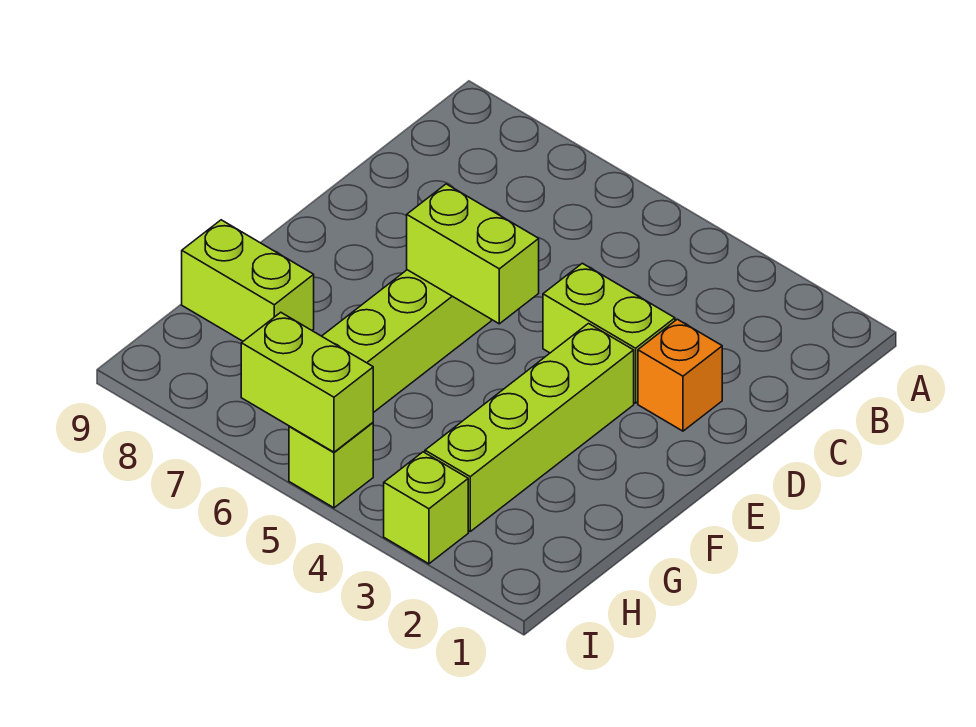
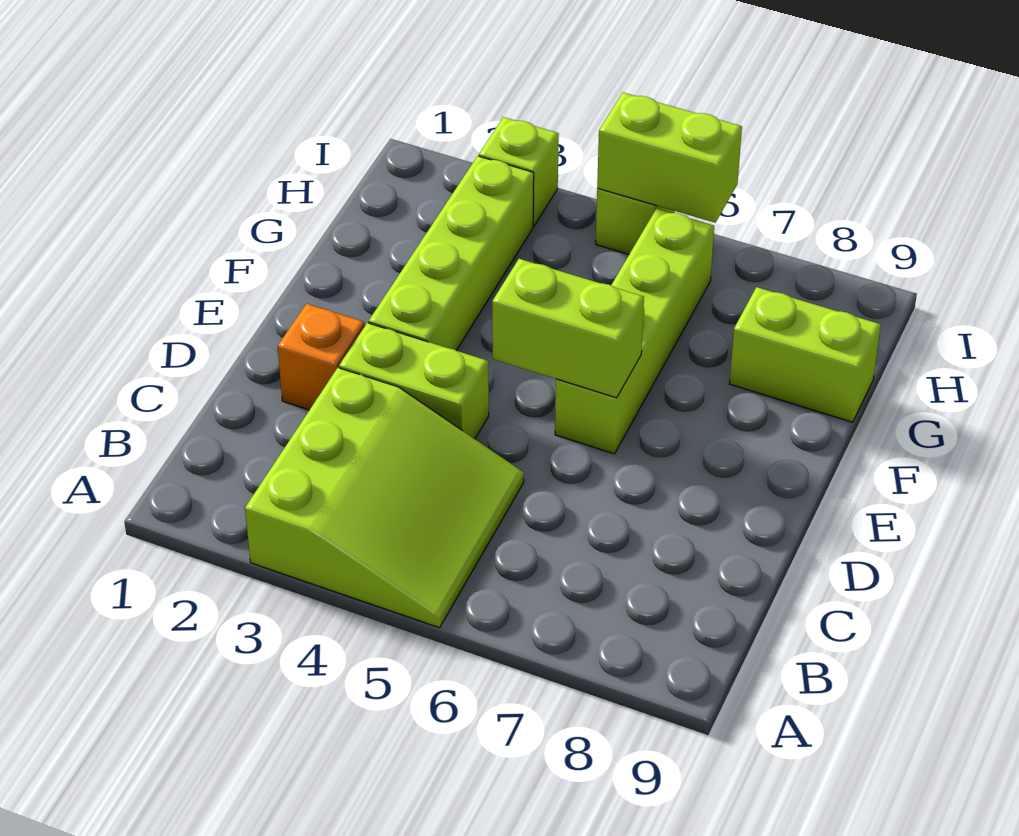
none -> lime 3x3 slope [245,368,524,628]

